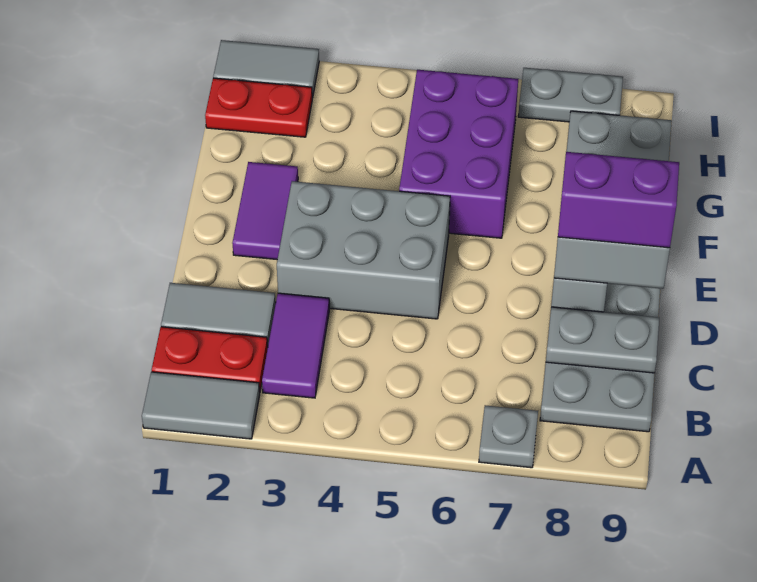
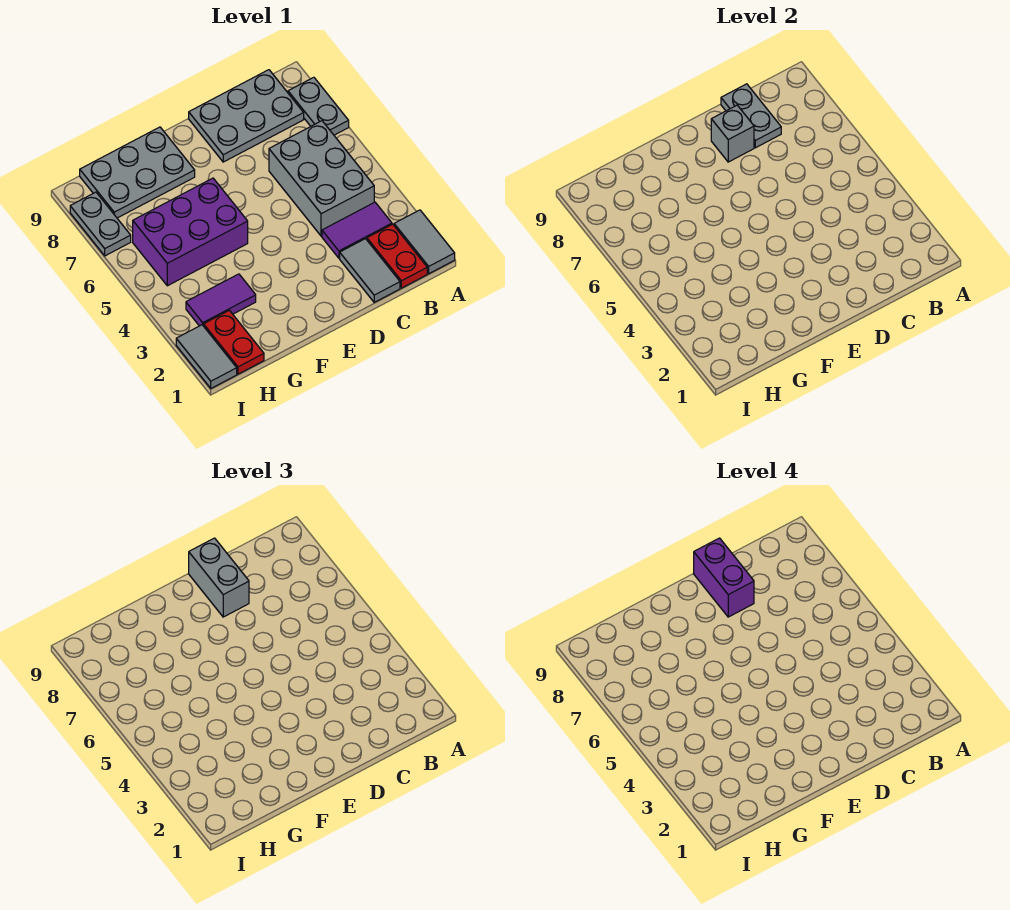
grey 1x1 plate [479,405,538,468] -> grey 1x2 plate [288,77,349,135]
grey 2x3 brick [277,181,450,319] -> grey 2x3 brick moved to [269,121,374,236]
purple 1x2 tile [232,162,298,260] -> purple 1x2 tile moved to [186,274,256,326]

